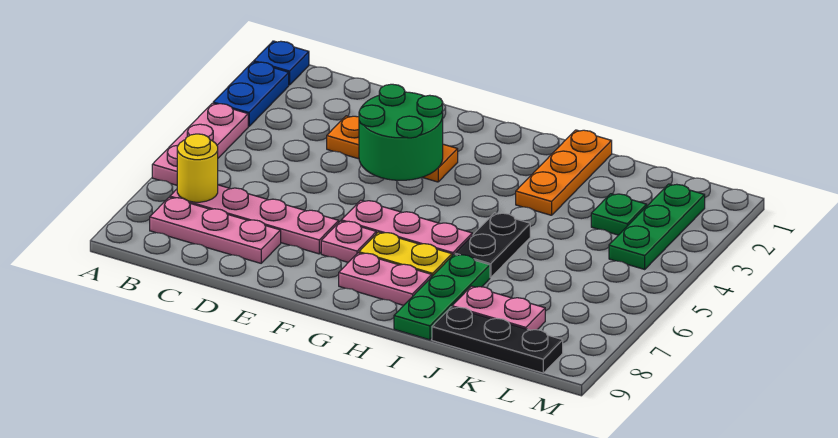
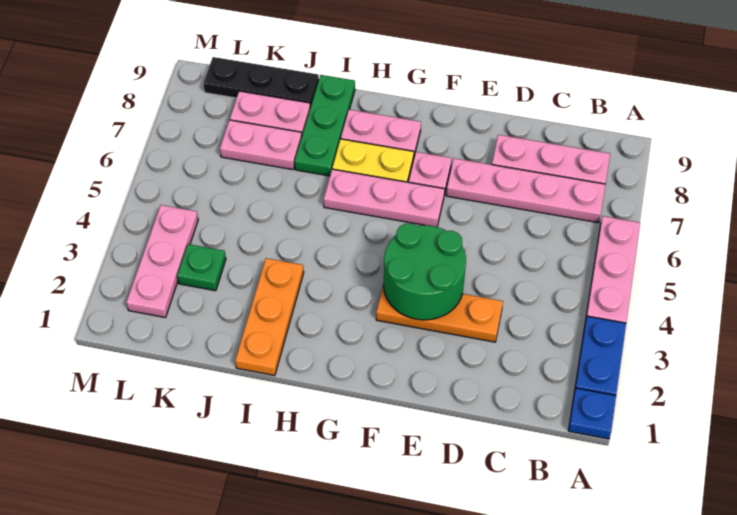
yellow 1x1 round brick [177,134,218,202] -> none
black 1x2 plate [455,213,530,278] -> none
none -> pink 1x2 plate [220,120,302,170]
green 1x3 plate [609,184,705,269] -> pink 1x3 plate [126,205,198,318]

